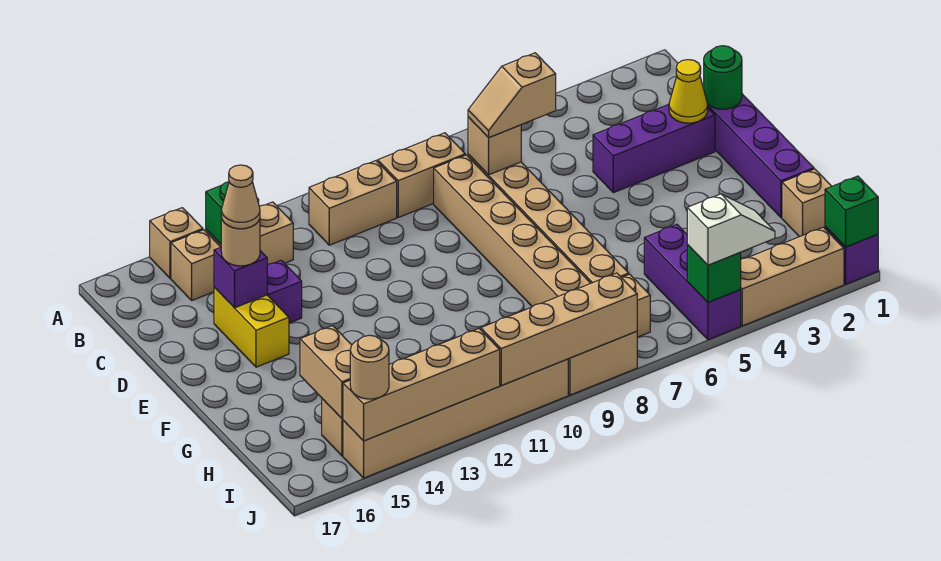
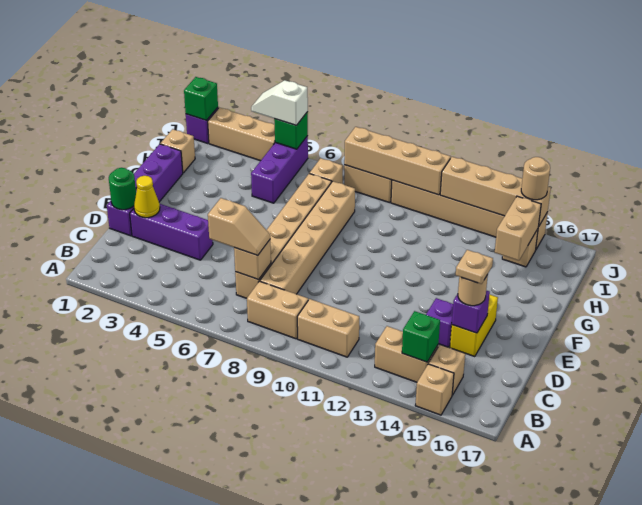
tan 1x1 cone [221,165,260,229] -> tan 1x1 plate [456,250,493,284]

